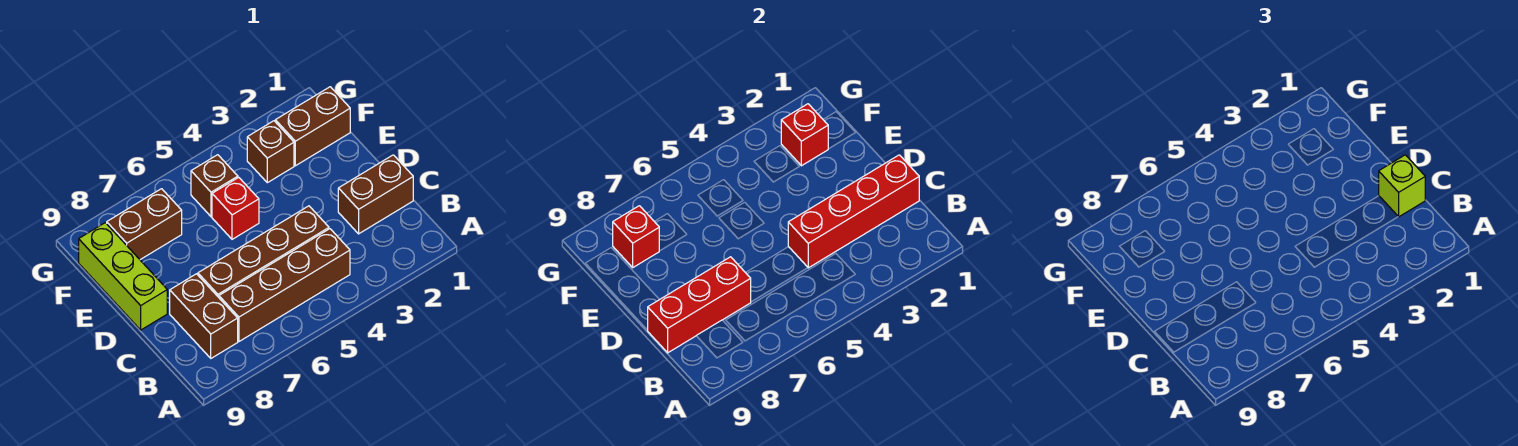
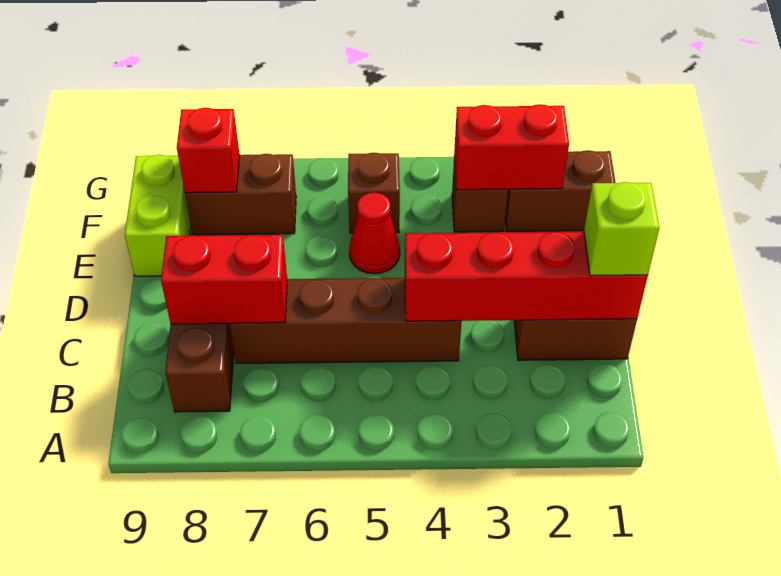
brown 1x4 brick [219,229,350,341] -> none
red 1x3 brick [648,257,751,353] -> red 1x2 brick [161,235,287,324]
lime 1x3 brick [79,223,167,330] -> lime 1x2 brick [125,155,191,276]
red 1x1 brick [212,177,259,239] -> red 1x1 cone [349,192,400,274]
red 1x1 brick [781,104,828,166] -> red 1x2 brick [454,104,569,190]

